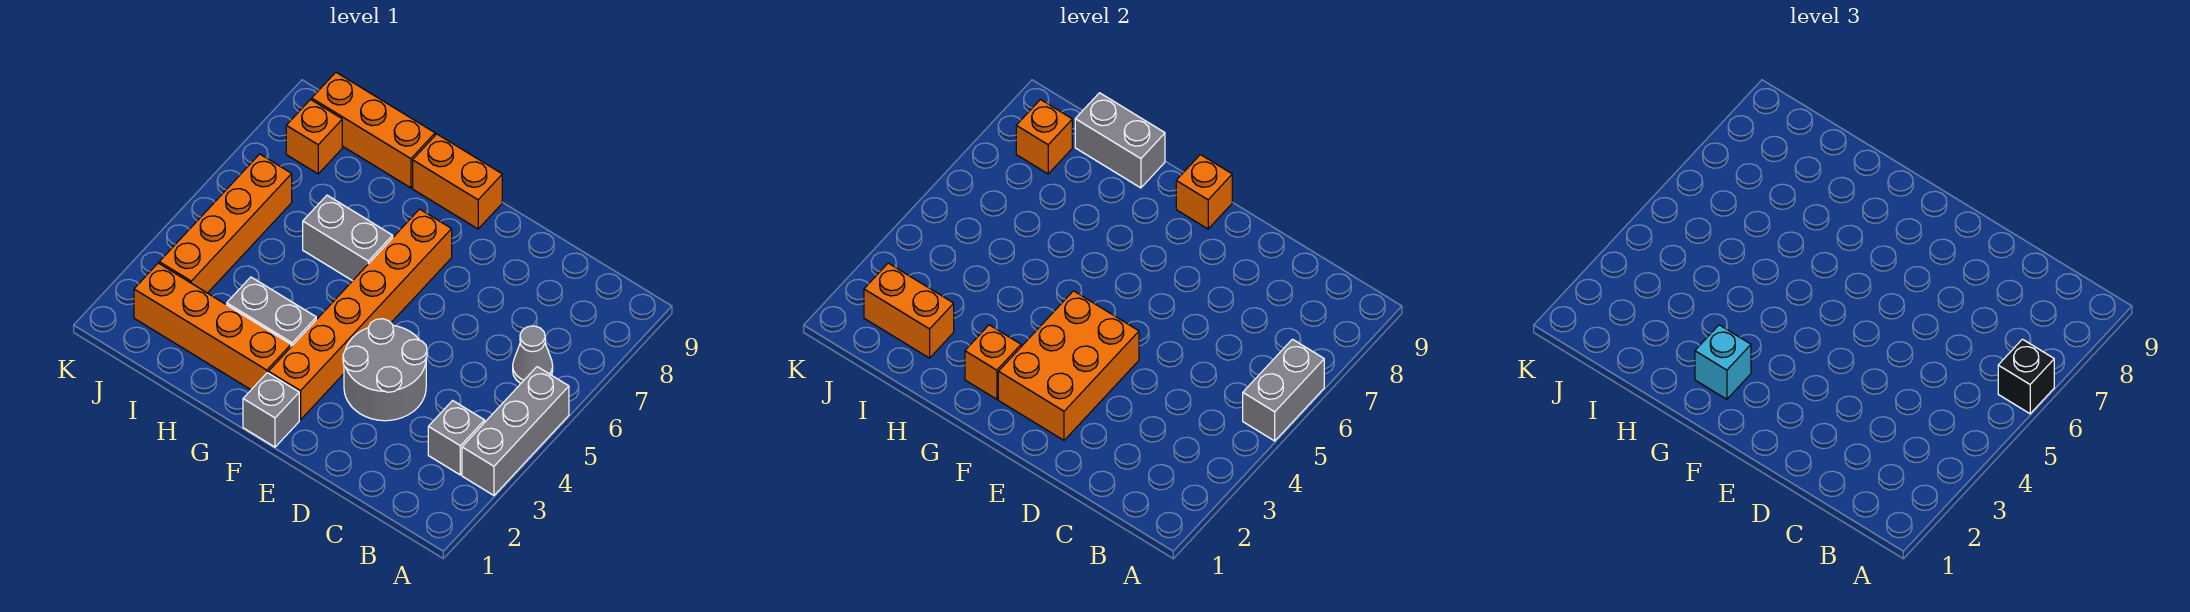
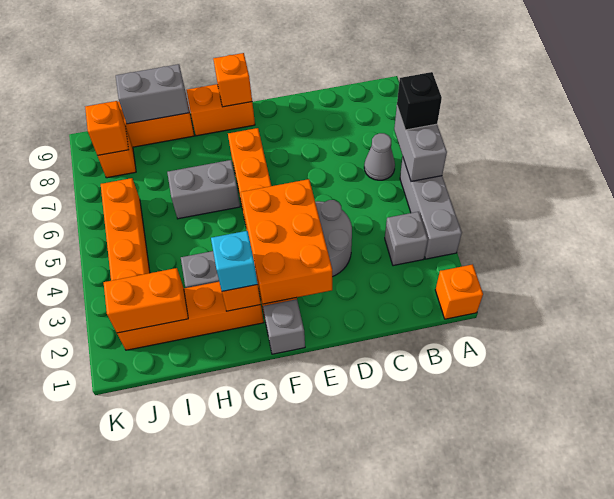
none -> orange 1x1 brick [435,264,483,319]

